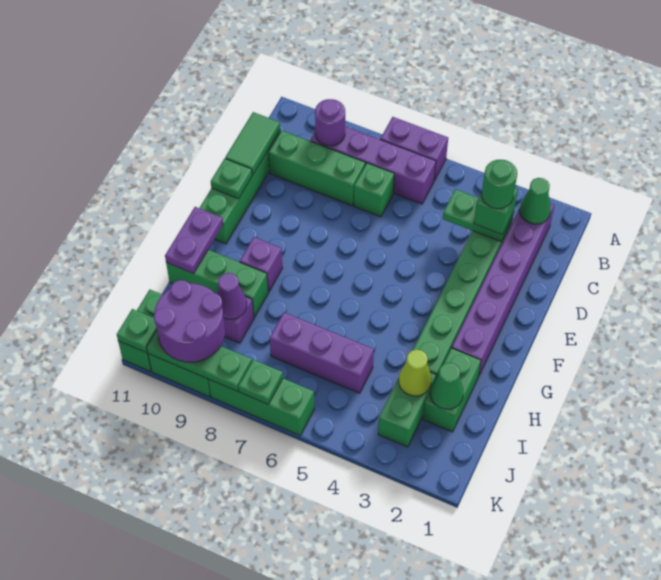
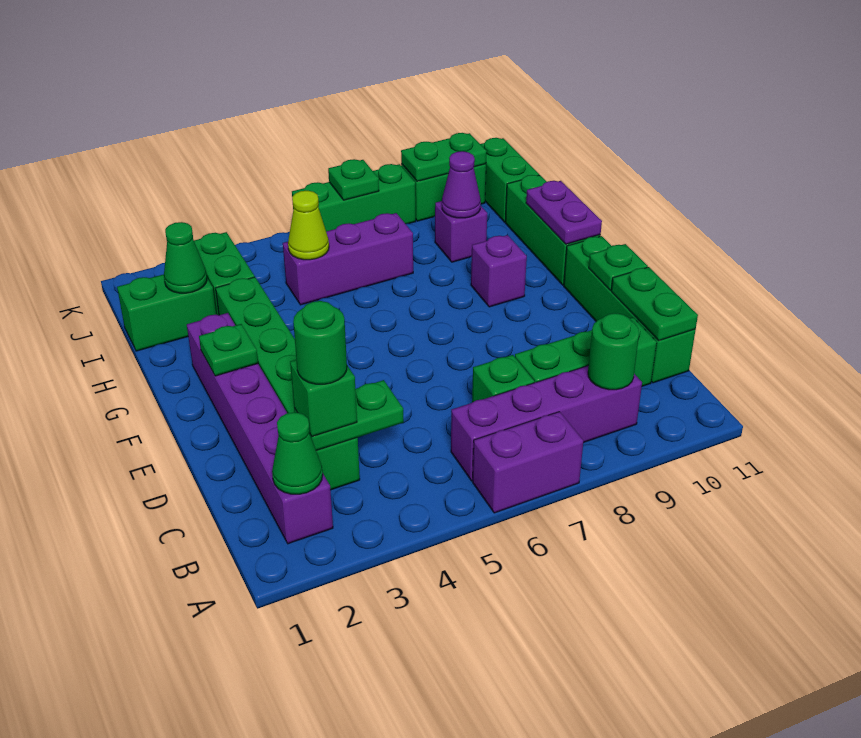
purple 1x1 round brick [315,99,345,146] -> green 1x1 round brick [588,313,639,390]
green 1x2 tile [225,112,280,175] -> green 1x2 plate [611,267,698,341]
green 1x2 brick [423,348,481,432] -> green 1x2 brick turned to [117,274,216,351]
green 1x3 brick [166,250,268,317] -> green 1x3 brick turned to [505,175,601,285]
lime 1x1 cone [399,350,432,396] -> lime 1x1 cone moved to [288,190,329,260]
purple 2x2 round brick [154,280,225,362] -> none
green 1x3 plate [147,330,252,391] -> green 1x2 plate [401,133,487,181]
green 1x1 plate [117,309,157,353] -> green 1x1 plate moved to [199,324,258,376]

